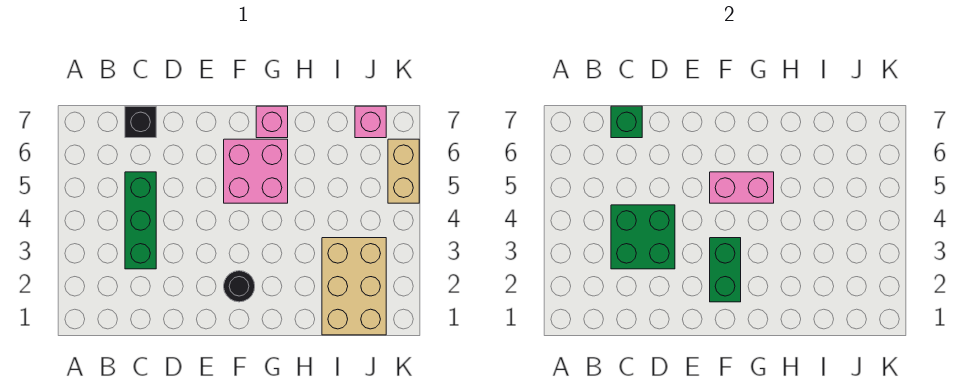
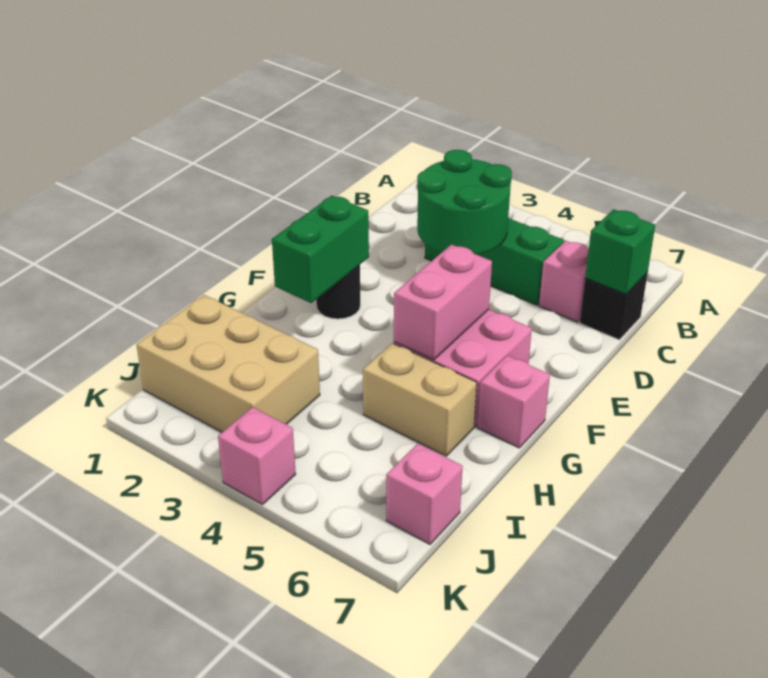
green 2x2 brick [611,205,675,269] -> green 2x2 round brick [417,150,512,255]
none -> pink 1x1 brick [539,241,589,322]
green 1x2 brick [710,238,741,302] -> green 1x2 brick turned to [272,196,369,303]
none -> pink 1x1 brick [218,407,296,505]
tan 1x2 brick [388,139,419,203] -> tan 1x2 brick moved to [363,343,477,456]

